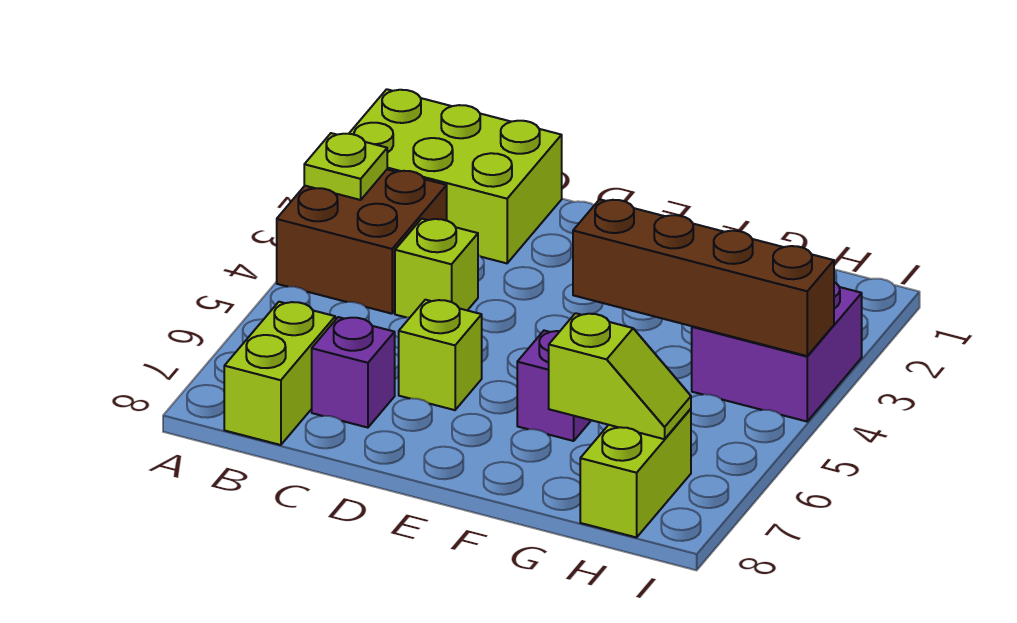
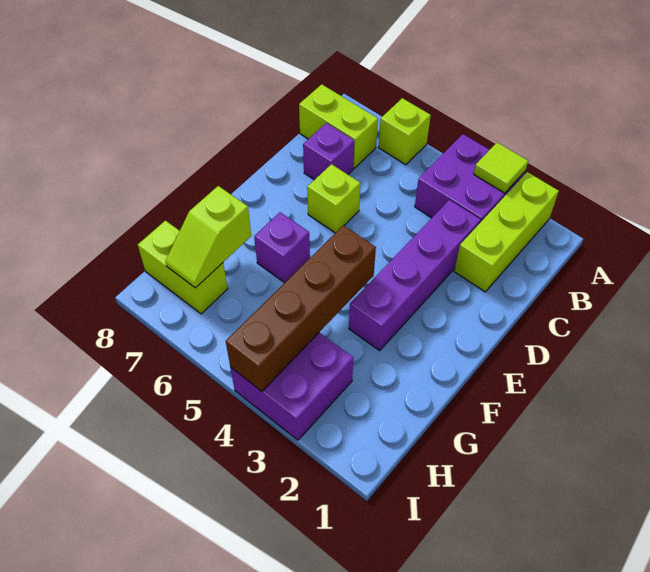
lime 2x3 brick [349,89,562,263] -> lime 1x3 brick [454,172,559,292]
brown 2x2 brick [277,170,447,314] -> purple 2x2 brick [415,134,525,222]
lime 1x1 plate [304,133,387,200] -> lime 1x1 tile [474,143,528,193]
none -> purple 1x4 brick [349,200,481,351]
lime 1x1 brick [395,219,478,317] -> lime 1x1 brick moved to [378,98,431,165]

